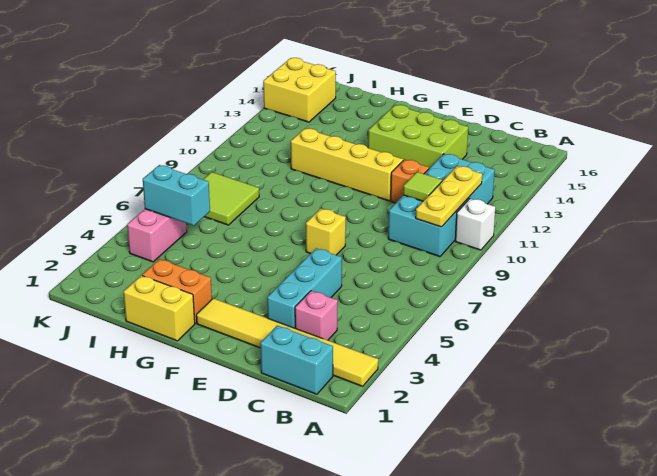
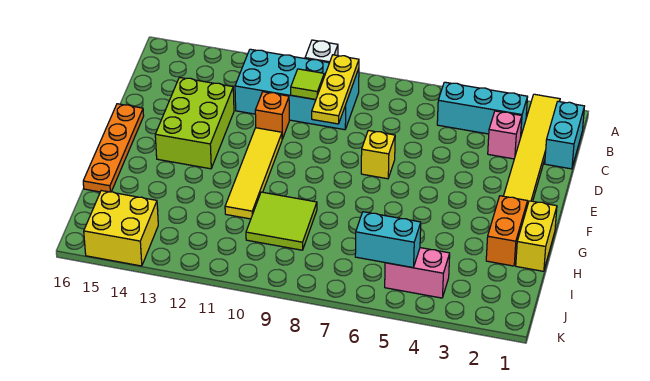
yellow 1x3 plate [416,166,482,227] -> yellow 1x3 plate turned to [312,55,359,124]
cyan 1x3 brick [267,248,342,328] -> cyan 1x3 brick moved to [437,82,528,138]
yellow 1x4 brick [291,128,403,201] -> yellow 1x4 tile [225,128,282,219]
none -> orange 1x4 plate [83,104,144,192]
cyan 1x2 brick [143,165,210,226] -> cyan 1x2 brick turned to [355,212,421,268]
lime 2x2 tile [203,172,259,225] -> lime 2x2 tile moved to [246,192,317,250]

